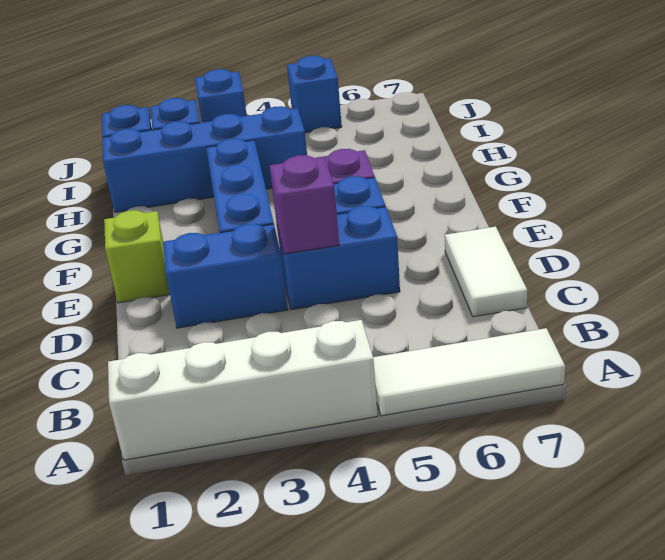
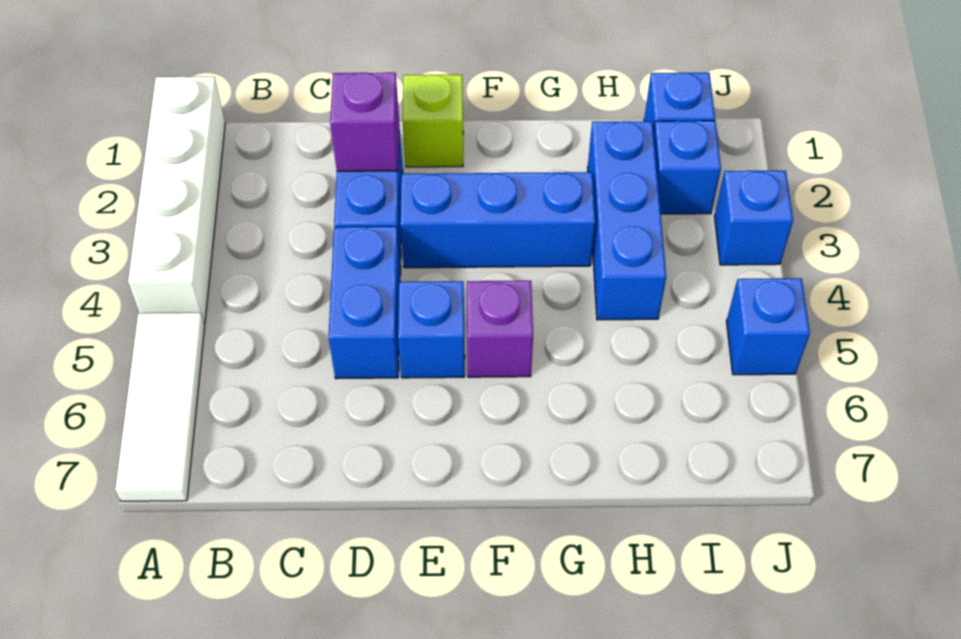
white 1x2 tile [445,227,527,317] -> none
purple 1x1 brick [270,155,339,254] -> purple 1x1 brick moved to [330,73,399,171]
blue 1x4 brick [102,106,307,212] -> blue 1x3 brick [588,121,666,320]

